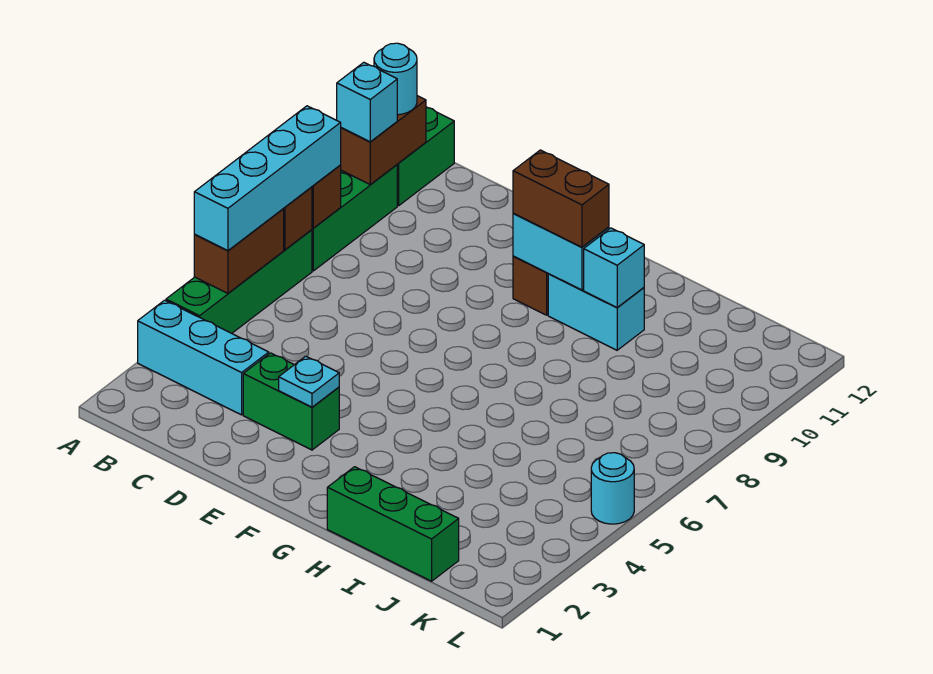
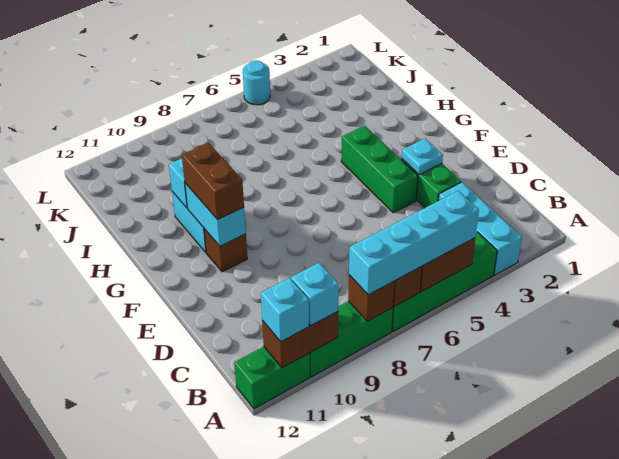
cyan 1x1 round brick [374,43,417,115] -> cyan 1x1 brick [261,278,309,342]
green 1x3 brick [327,467,459,581] -> green 1x3 brick moved to [341,126,418,213]

